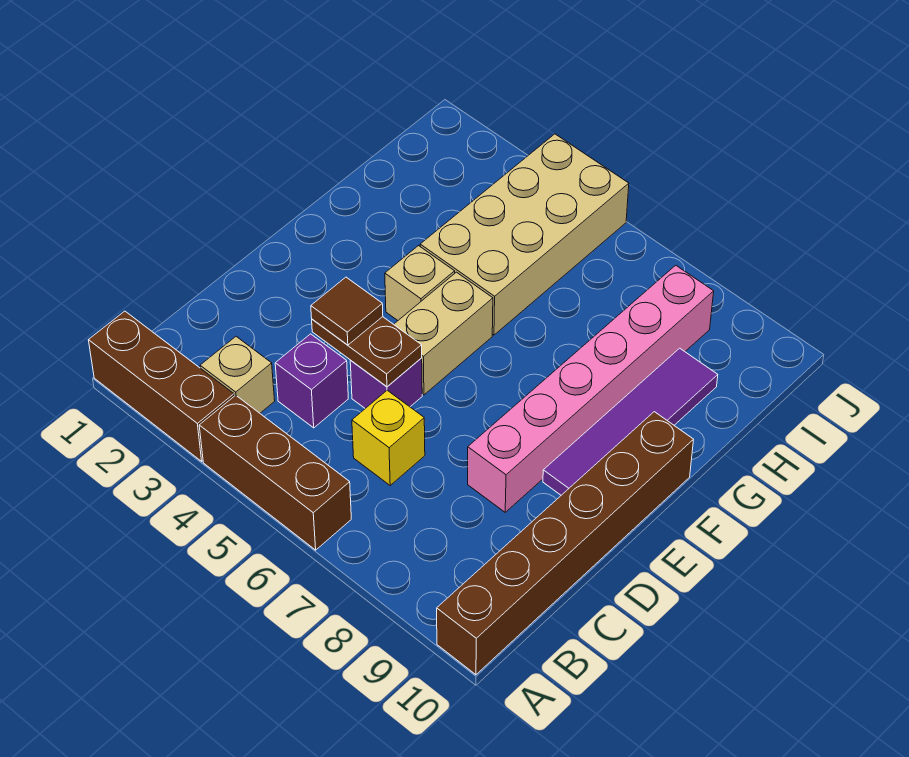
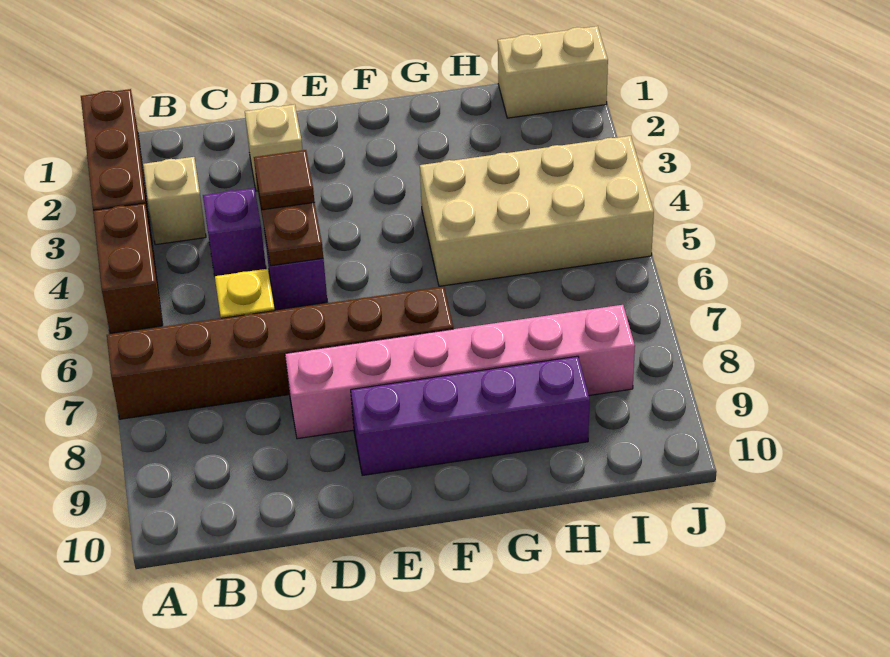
brown 1x3 brick [199,395,351,550] -> brown 1x2 brick [93,203,163,333]
brown 1x6 brick [437,412,694,675] -> brown 1x6 brick moved to [107,287,453,419]
tan 1x2 brick [394,272,493,395] -> tan 1x2 brick moved to [498,26,608,118]
purple 1x4 tile [543,348,718,495] -> purple 1x4 brick [351,356,590,476]
tan 1x1 brick [385,246,455,320] -> tan 1x1 brick moved to [245,104,302,191]

